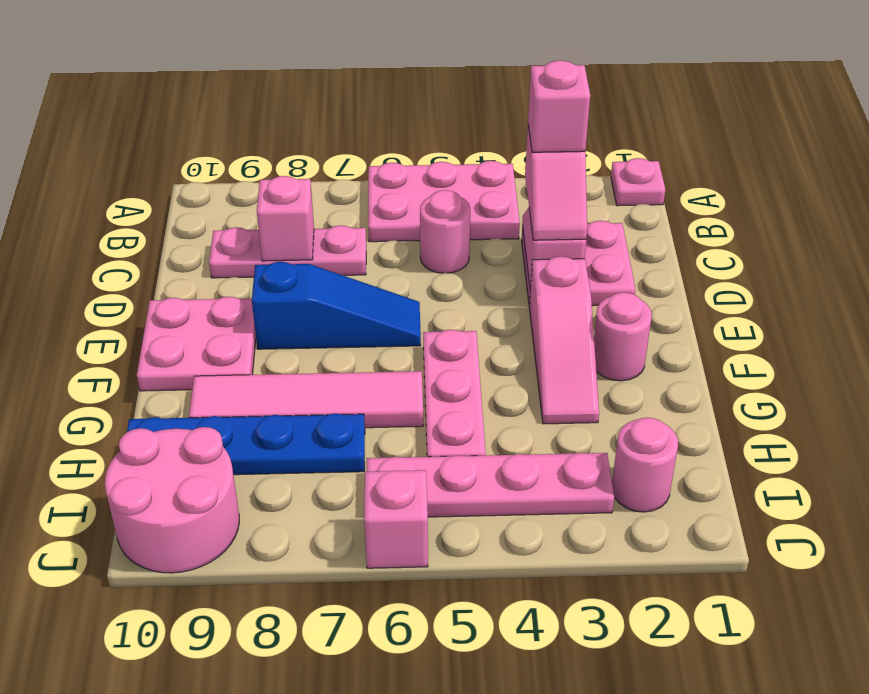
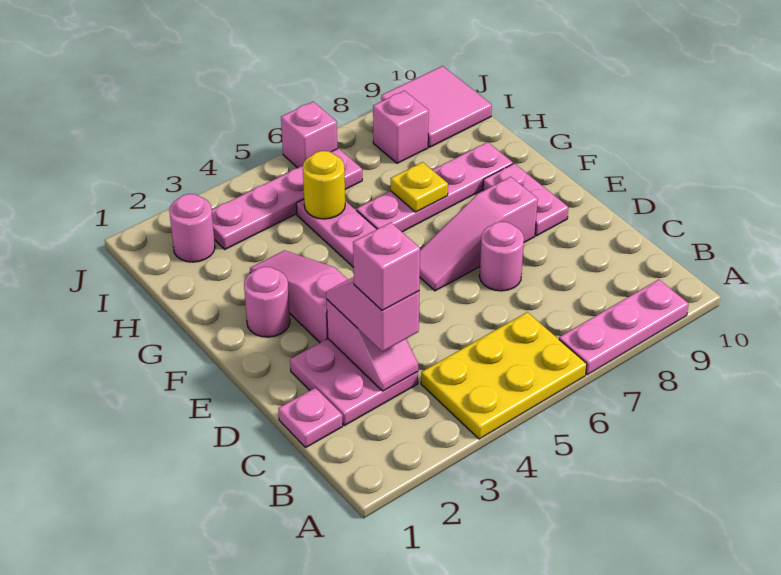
pink 1x1 plate [611,158,665,206] -> pink 1x1 plate moved to [278,388,343,447]
pink 2x3 plate [368,161,520,242] -> yellow 2x3 plate [421,312,587,439]
pink 1x1 round brick [420,190,470,273] -> pink 1x1 round brick moved to [479,222,524,291]
pink 1x3 plate [209,225,366,278] -> pink 1x3 plate moved to [559,280,689,375]
pink 1x1 brick [257,176,314,261] -> pink 1x1 brick moved to [373,91,429,163]
blue 1x3 slope [252,262,421,349] -> pink 1x3 slope [420,177,538,291]
pink 2x2 plate [137,297,256,391] -> pink 1x2 plate [483,163,568,236]
pink 1x4 tile [189,371,423,428] -> pink 1x4 plate [356,142,513,232]
none -> yellow 1x1 plate [391,162,448,212]
none -> yellow 1x1 round brick [303,151,345,219]
blue 1x4 plate [127,414,365,475] -> none
pink 2x2 round brick [105,427,239,573] -> pink 2x2 tile [381,66,492,147]

